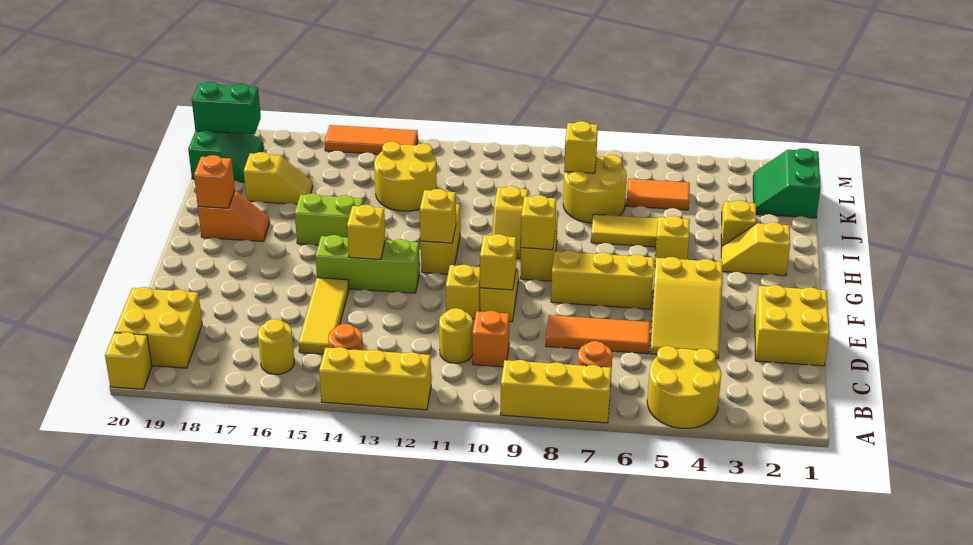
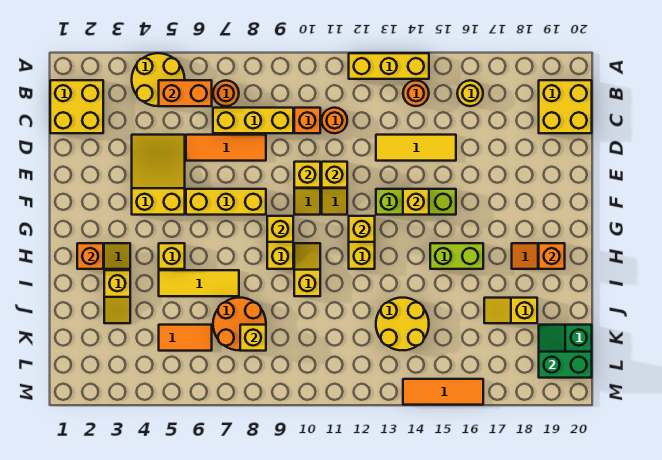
yellow 1x3 brick [501,360,611,423] -> yellow 1x3 brick moved to [213,108,293,133]
yellow 1x1 brick [105,332,152,389] -> yellow 1x1 brick moved to [322,162,347,188]
none -> orange 1x2 brick [159,80,212,106]
yellow 1x1 round brick [439,308,473,363] -> orange 1x1 round brick [322,108,347,133]
yellow 1x3 tile [298,278,349,354] -> yellow 1x3 tile turned to [376,135,456,161]
yellow 2x2 brick [755,285,829,366] -> yellow 2x2 brick moved to [50,80,103,133]
none -> orange 1x1 brick [77,243,103,269]
yellow 2x2 round brick [563,155,627,223] -> orange 2x2 round brick [213,298,266,350]
green 2x2 slope [753,148,821,218] -> none

